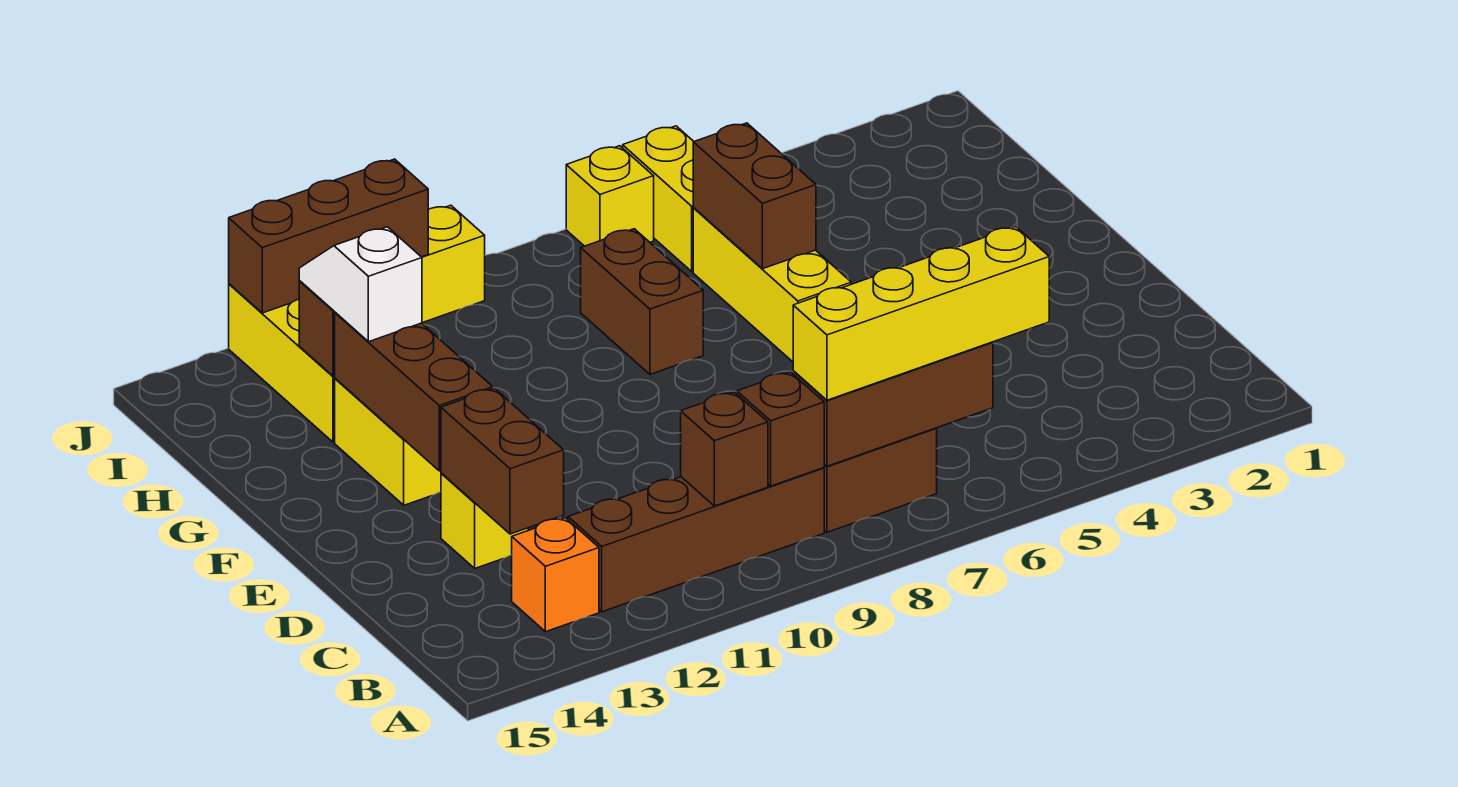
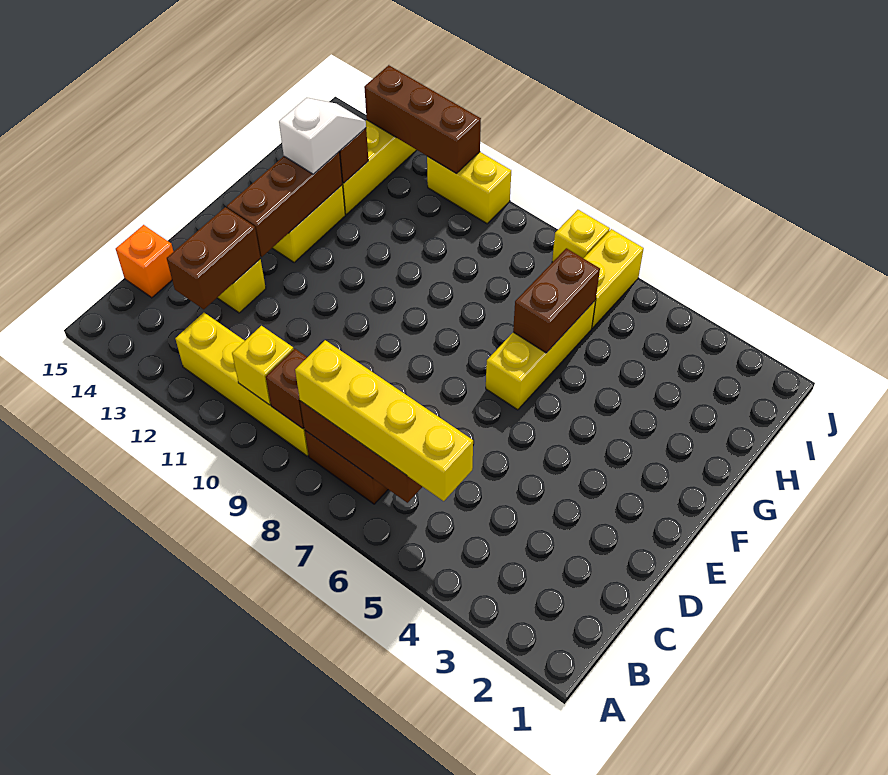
brown 1x4 brick [568,468,824,612] -> yellow 1x4 brick [175,313,308,456]
brown 1x1 brick [681,392,768,506] -> yellow 1x1 brick [232,326,294,405]
orange 1x1 brick [512,518,599,632] -> orange 1x1 brick moved to [116,225,173,298]
brown 1x2 brick [581,229,703,374] -> none

